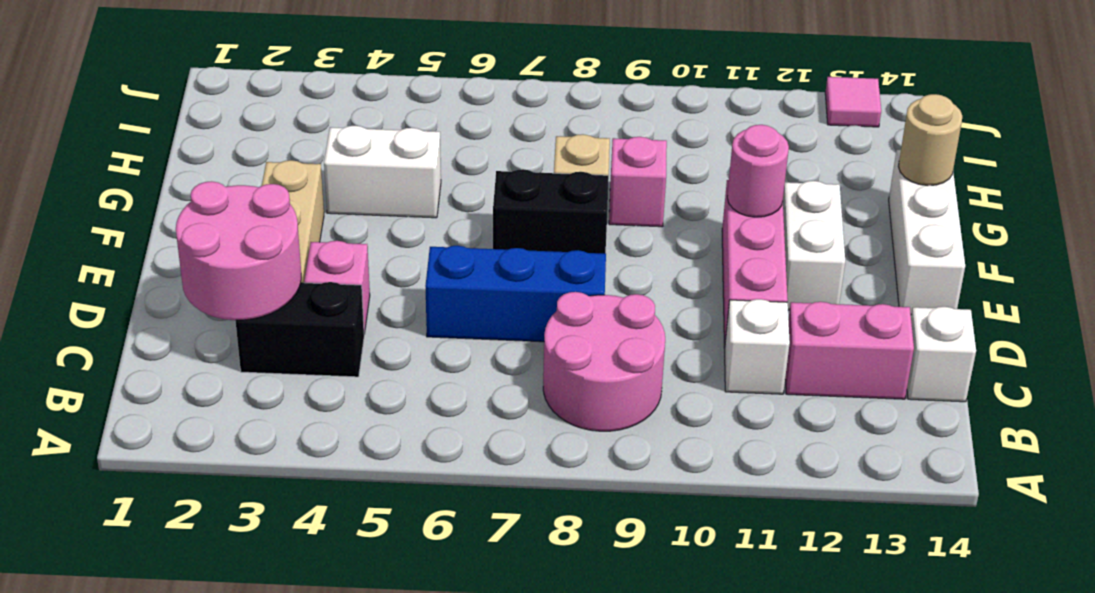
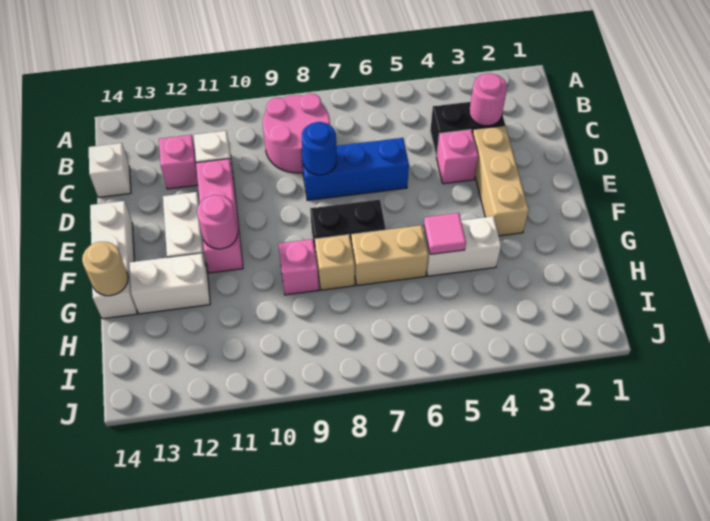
pink 2x2 round brick [176,181,301,320] -> pink 1x1 round brick [469,74,507,126]
pink 1x2 brick [785,302,914,399] -> pink 1x1 brick [159,135,198,189]
none -> blue 1x1 round brick [302,122,337,175]
none -> tan 1x2 brick [351,225,428,286]
none -> white 1x2 brick [129,253,210,314]
pink 1x1 tile [825,77,881,127] -> pink 1x1 tile moved to [424,213,466,254]

